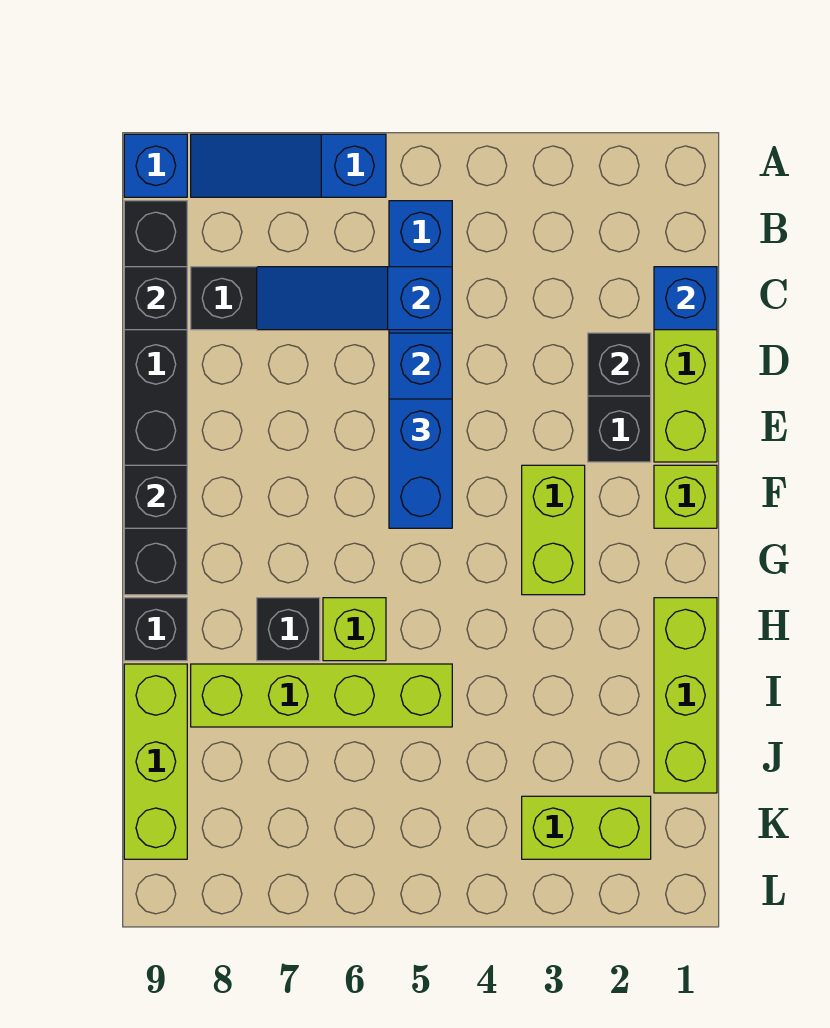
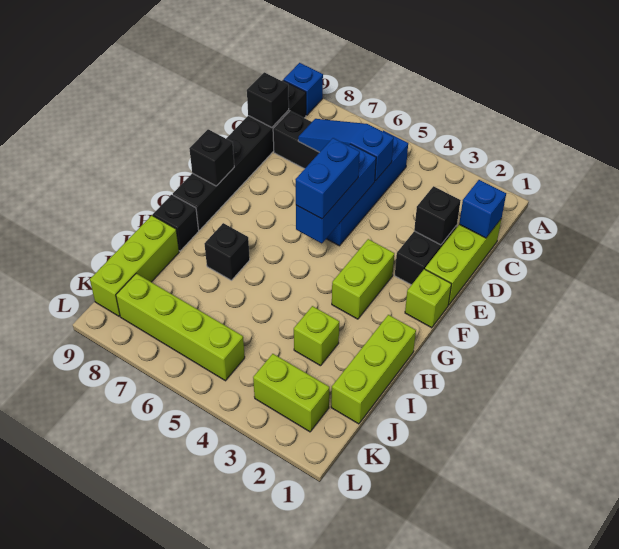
blue 1x3 slope [191,134,386,197] -> none
lime 1x1 brick [323,598,386,661] -> lime 1x1 brick moved to [294,306,339,366]
lime 1x4 brick [191,664,452,727] -> lime 1x4 brick moved to [116,273,245,381]

